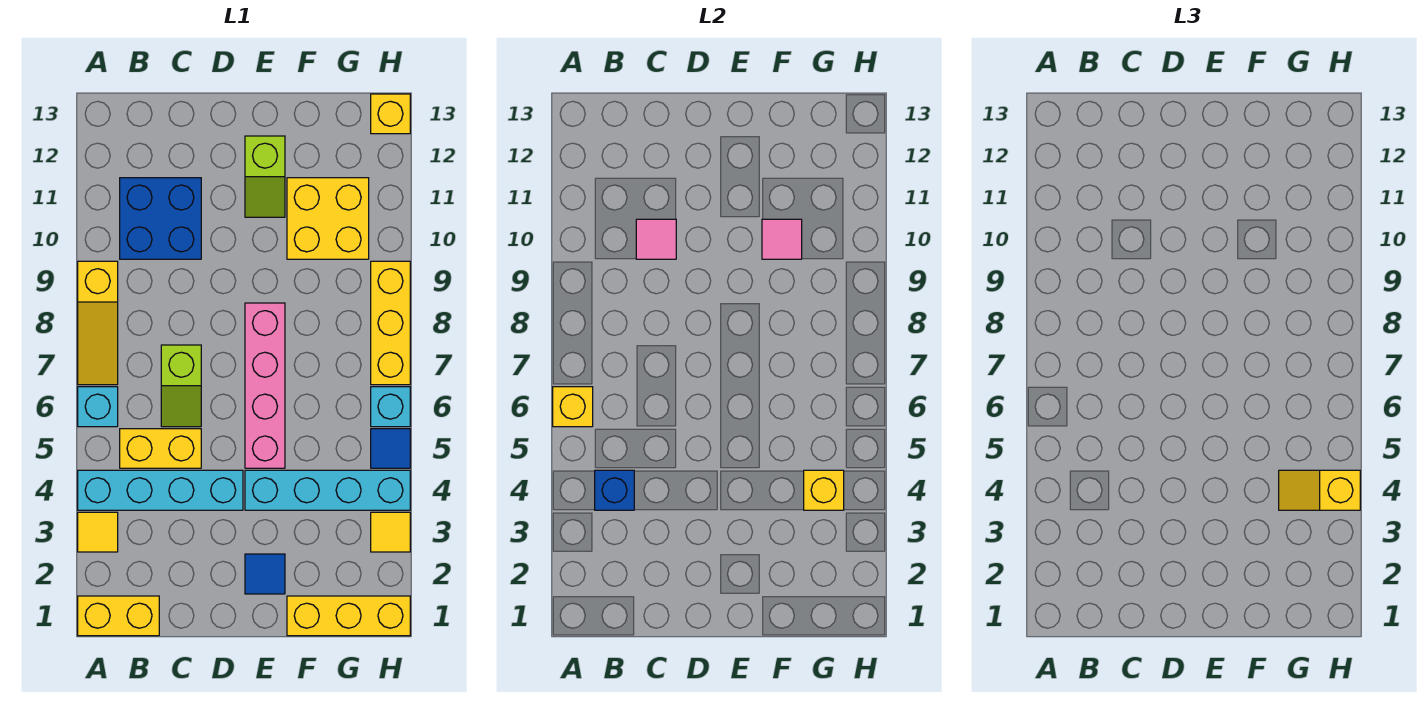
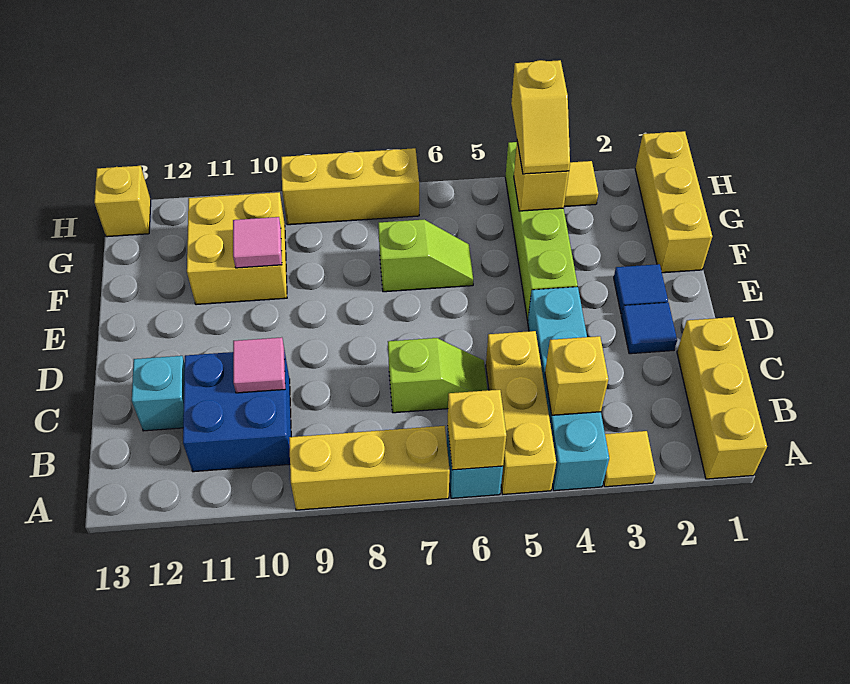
yellow 1x2 brick [78,596,159,636] -> yellow 1x3 brick [677,317,767,479]
yellow 1x3 slope [78,261,118,385] -> yellow 1x3 brick [289,426,450,510]
blue 1x1 brick [595,470,634,510] -> yellow 1x1 brick [545,336,608,415]
yellow 1x2 brick [120,429,201,468] -> yellow 1x3 brick [486,331,556,494]
cyan 1x4 brick [245,470,410,510] -> lime 1x4 brick [505,142,578,320]
pink 1x4 brick [245,303,285,468] -> none
lime 1x2 slope [245,136,285,217] -> lime 1x2 slope moved to [378,220,473,292]
blue 1x1 tile [371,429,410,468] -> blue 1x1 tile moved to [621,303,677,354]
cyan 1x1 brick [371,387,410,427] -> cyan 1x1 brick moved to [132,356,185,431]

